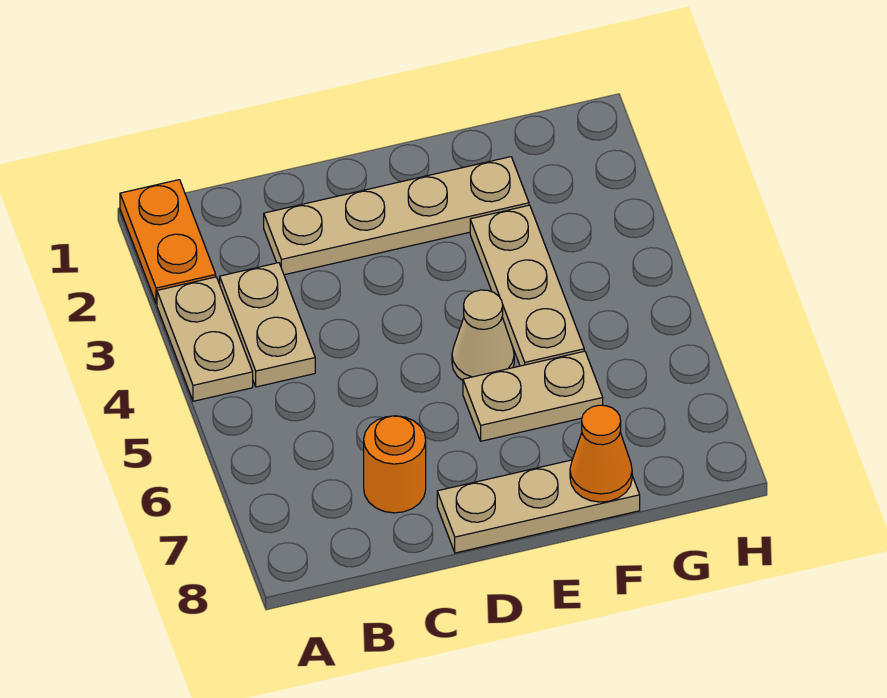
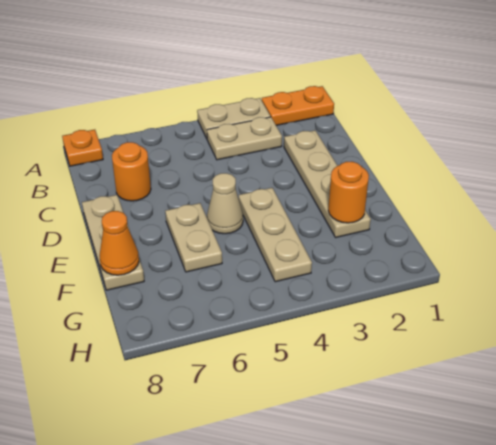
none -> orange 1x1 plate [62,130,103,166]
none -> orange 1x1 round brick [328,162,369,223]
tan 1x3 plate [470,205,584,366] -> tan 1x3 plate turned to [239,188,312,282]

